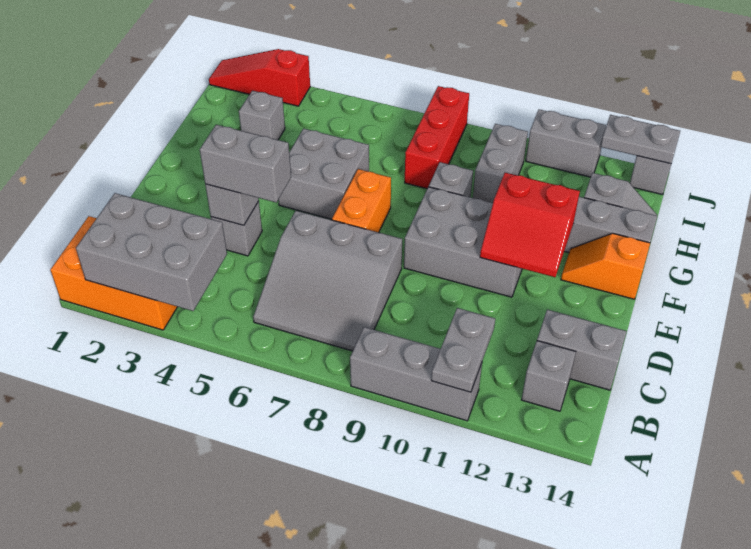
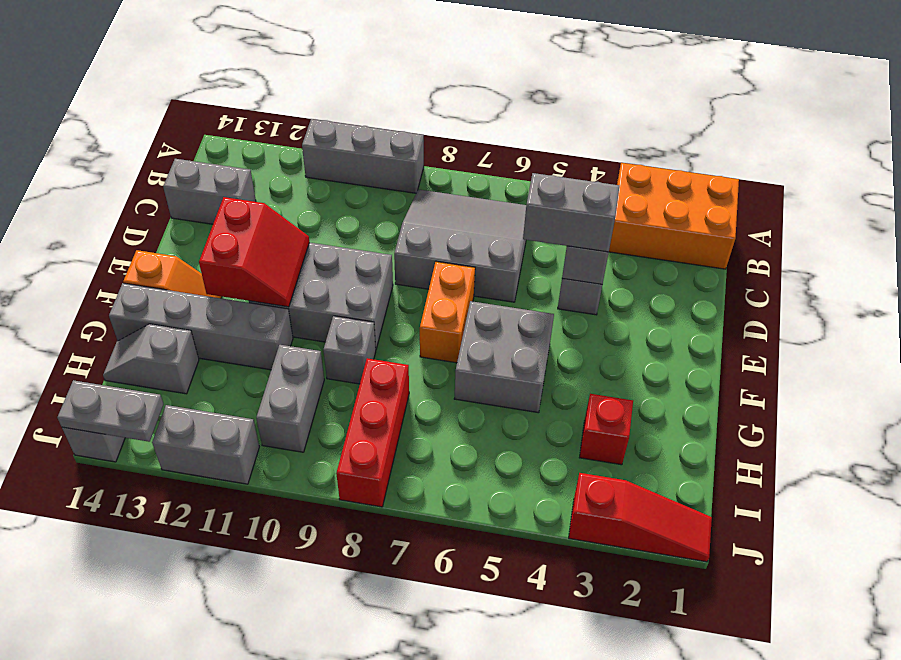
grey 2x3 brick [76,193,227,311] -> none
grey 1x2 plate [431,308,495,392] -> none
grey 1x1 brick [522,341,576,411] -> none
red 2x2 slope [480,173,580,277] -> red 2x2 slope turned to [199,197,309,307]
grey 1x1 brick [239,91,285,140] -> red 1x1 brick [579,394,633,465]

